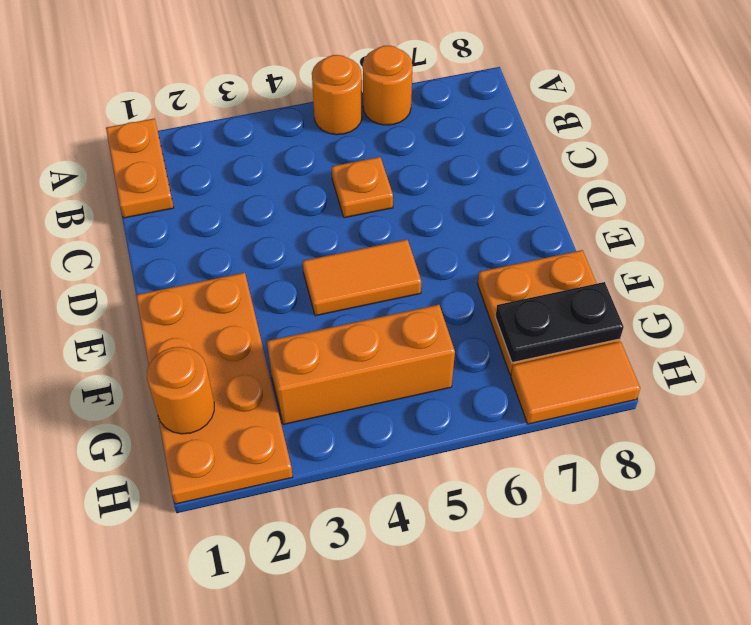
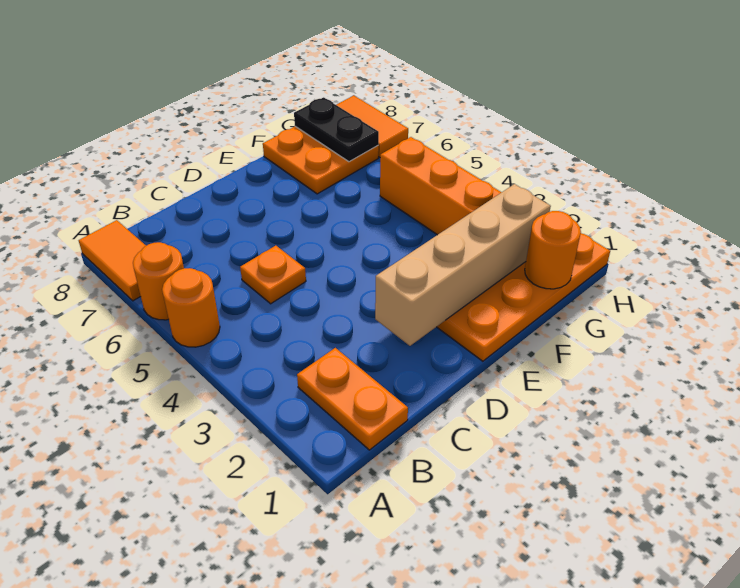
orange 1x2 plate [106,118,174,218] -> orange 1x2 plate turned to [297,348,408,450]
none -> tan 1x4 brick [375,184,551,346]
orange 1x2 tile [303,240,421,316] -> orange 1x2 tile moved to [79,220,146,301]

